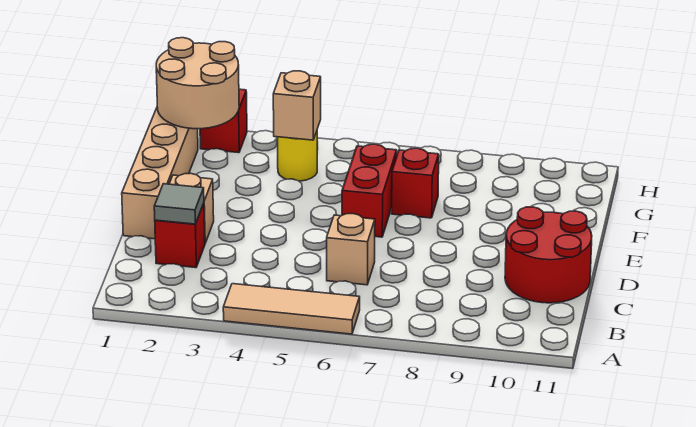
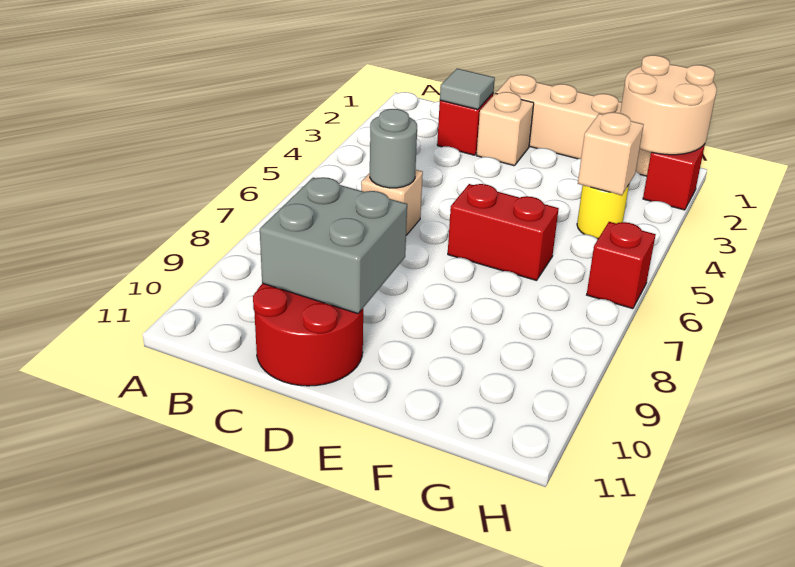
tan 1x3 tile [223,284,360,334] -> none
none -> grey 1x1 round brick [370,109,417,188]
none -> grey 2x2 brick [260,177,407,314]
red 1x1 brick [392,148,439,218] -> red 1x1 brick moved to [587,222,656,309]

